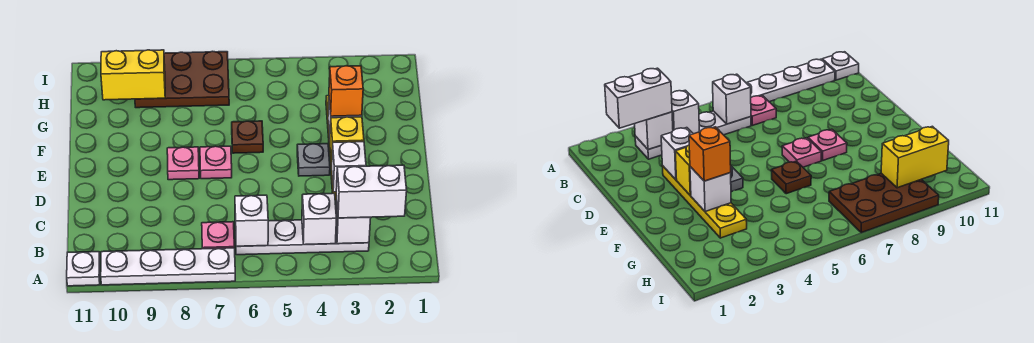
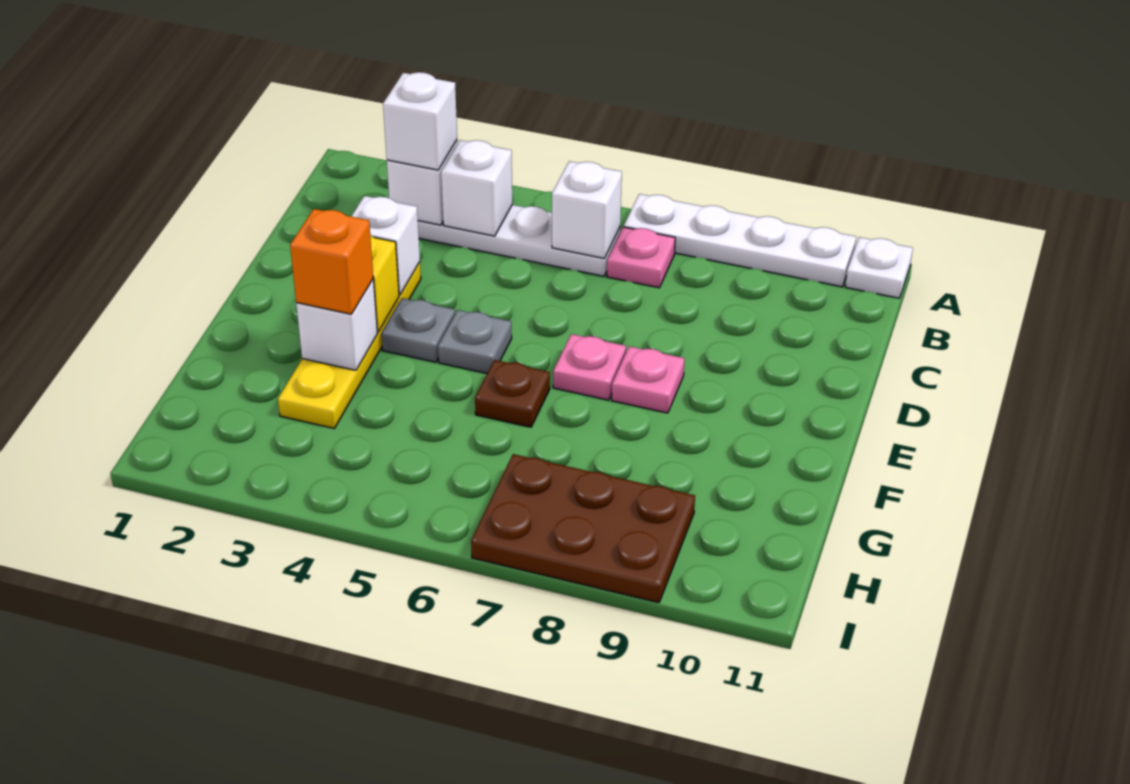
white 1x2 brick [336,165,407,218] -> white 1x1 brick [383,72,457,170]
none -> grey 1x1 plate [438,310,512,373]
yellow 1x2 brick [101,50,165,100] -> none

